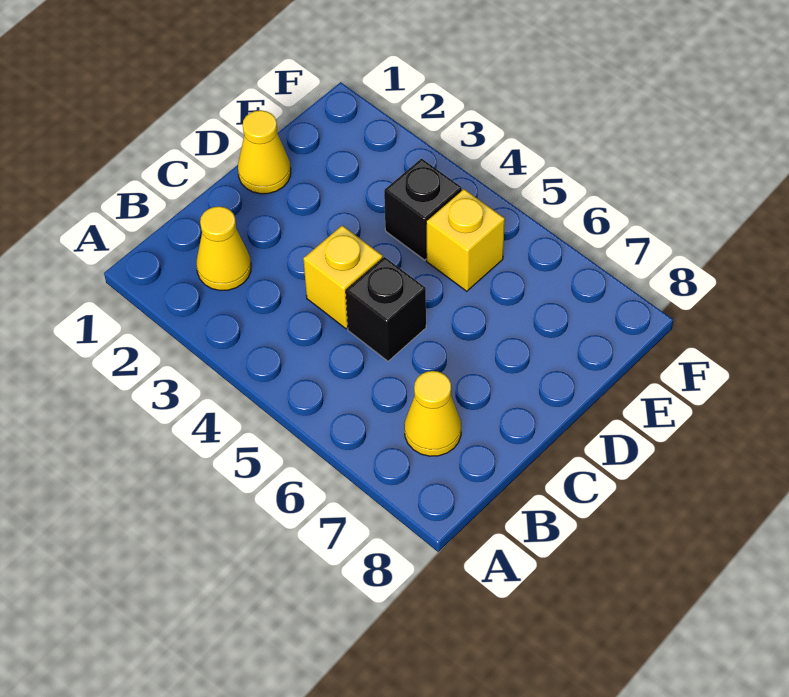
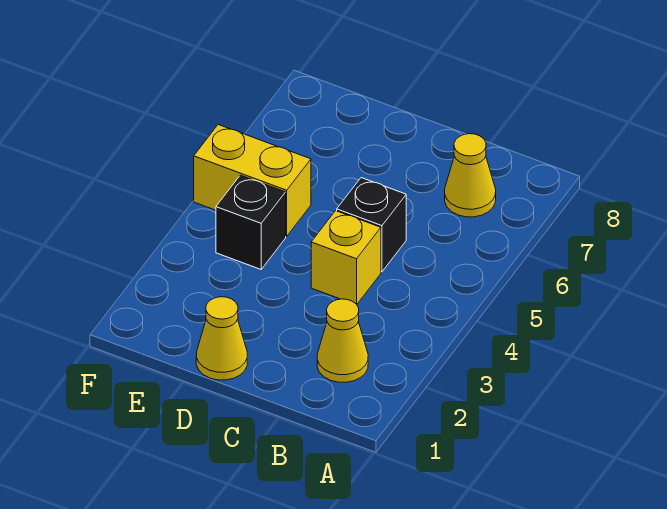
yellow 1x1 brick [426,189,505,291] -> yellow 1x2 brick [194,125,311,236]

